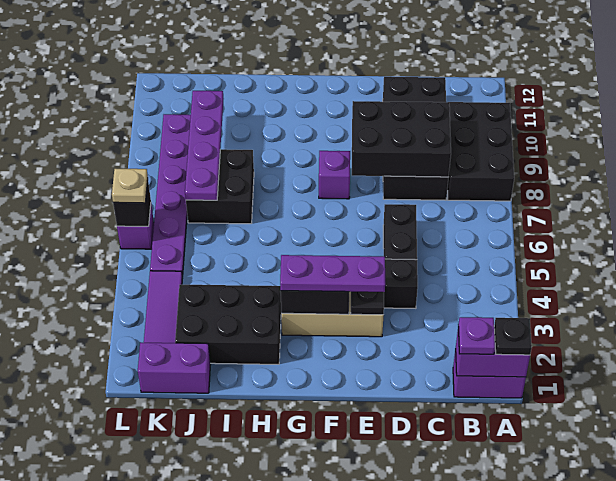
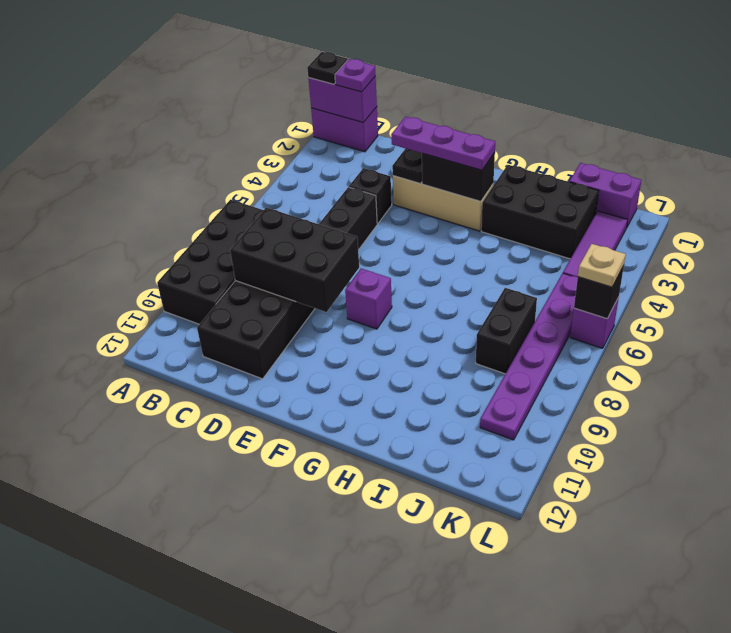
black 2x3 brick [447,102,514,201] -> black 2x4 brick [157,200,263,324]
black 2x2 brick [186,149,254,224] -> black 1x2 brick [476,288,537,374]
purple 1x4 plate [185,91,224,200] -> none

